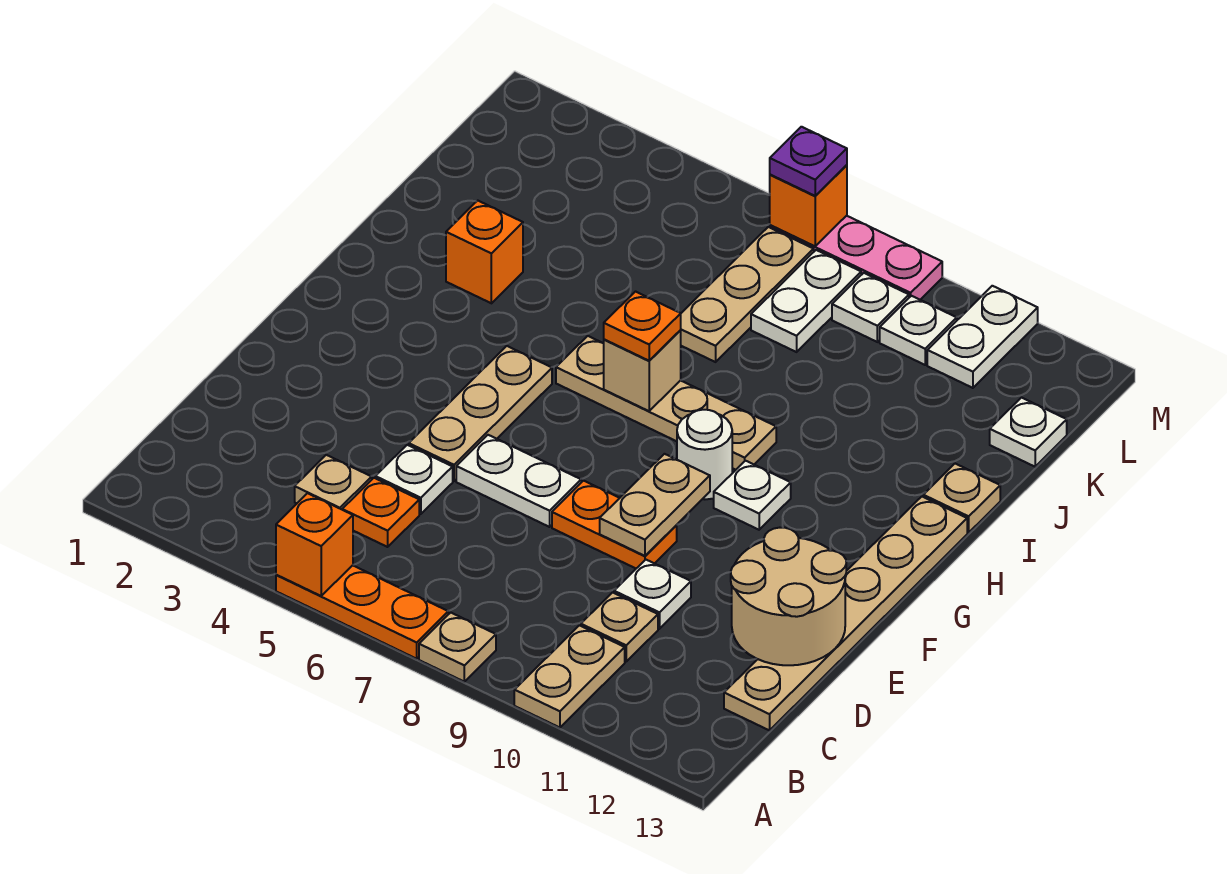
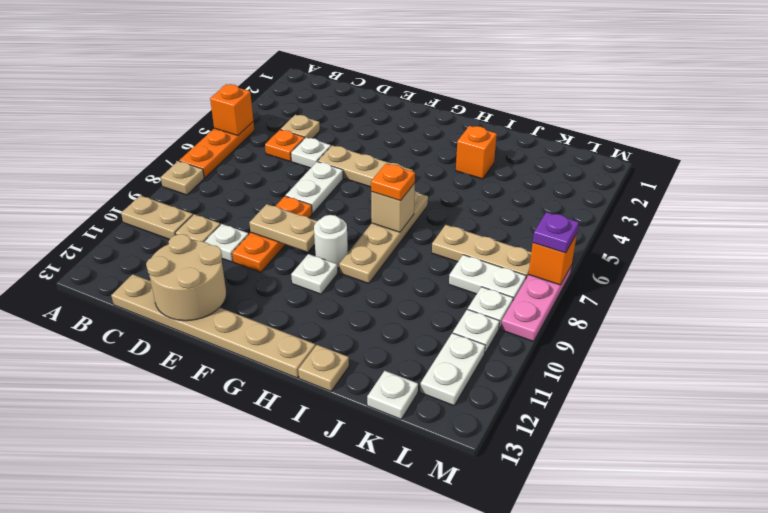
orange 1x2 plate [552,481,677,568] -> orange 1x3 plate [232,196,312,272]
white 1x2 plate [927,286,1038,388] -> white 1x2 plate turned to [420,333,485,406]

